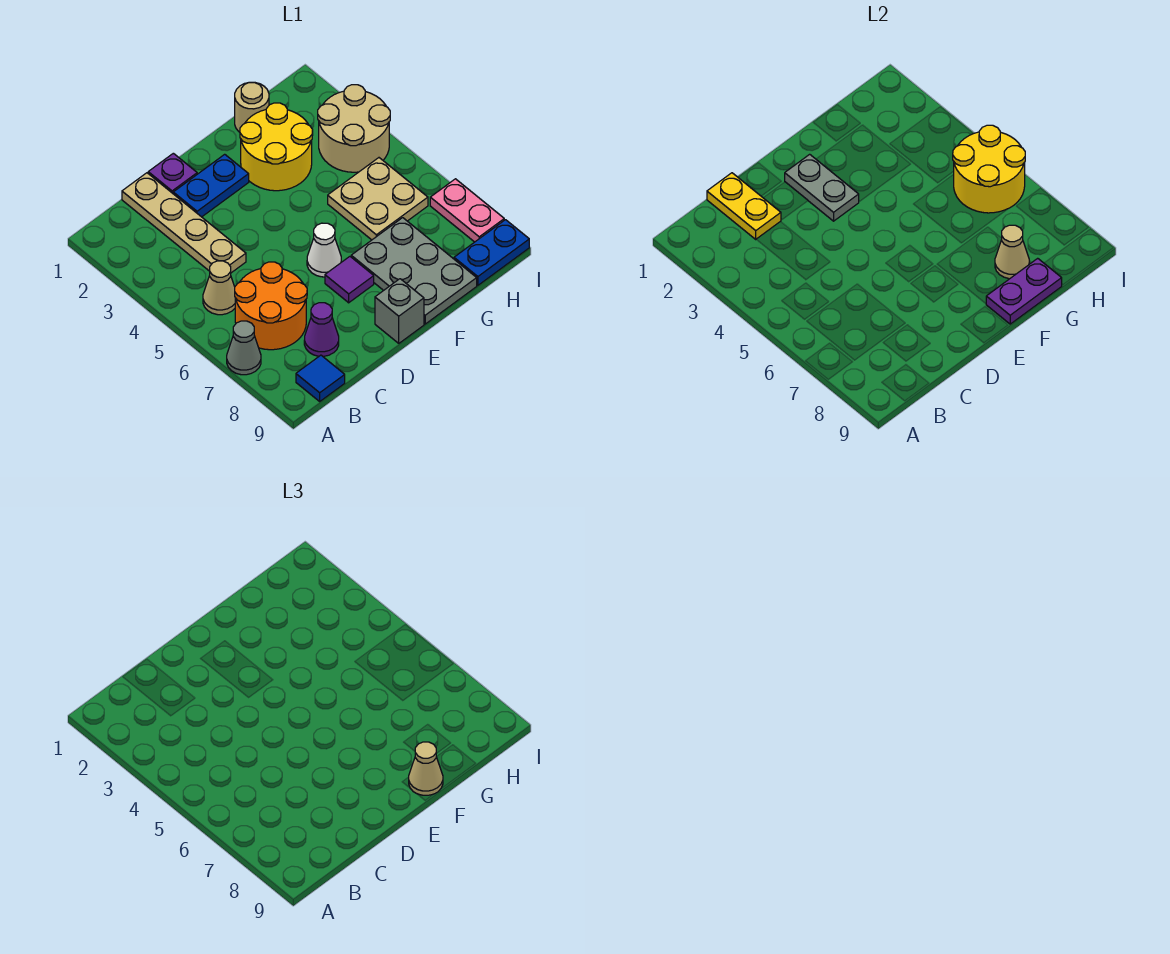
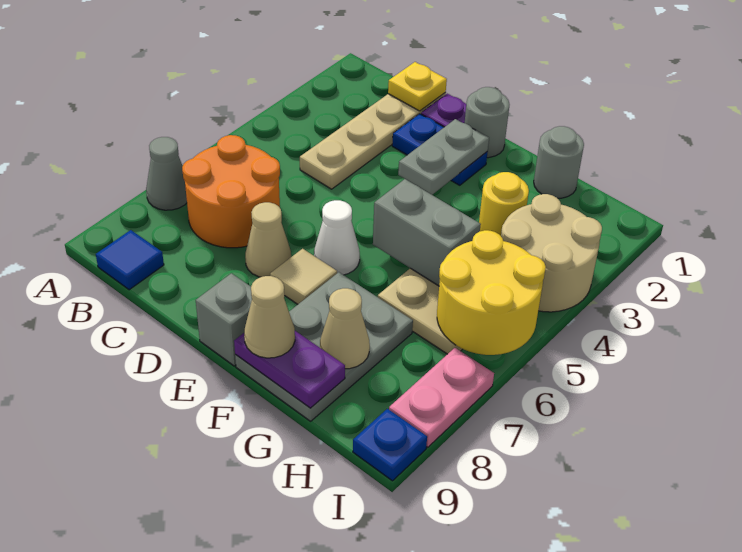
tan 1x1 cone [203,261,235,315] -> tan 1x1 cone moved to [245,202,291,277]
yellow 1x2 plate [707,173,781,239] -> yellow 1x1 plate [388,62,447,111]
purple 1x1 cone [304,303,339,356] -> none
none -> grey 1x1 round brick [465,87,510,158]
purple 1x1 tile [325,257,374,303] -> tan 1x1 tile [270,249,337,304]
yellow 2x2 round brick [240,103,313,191] -> yellow 1x1 round brick [479,172,529,236]
none -> grey 1x2 brick [373,179,481,286]
tan 1x1 round brick [235,82,269,132] -> grey 1x1 round brick [534,126,584,198]
blue 1x2 plate [454,220,529,285] -> blue 1x1 plate [353,409,427,481]

